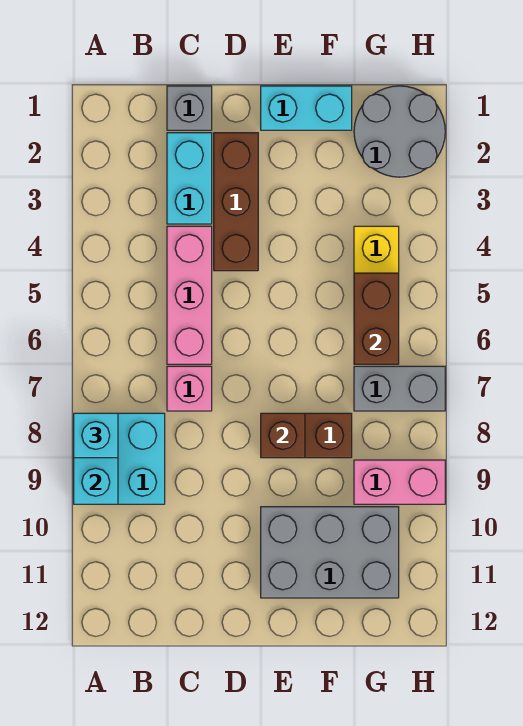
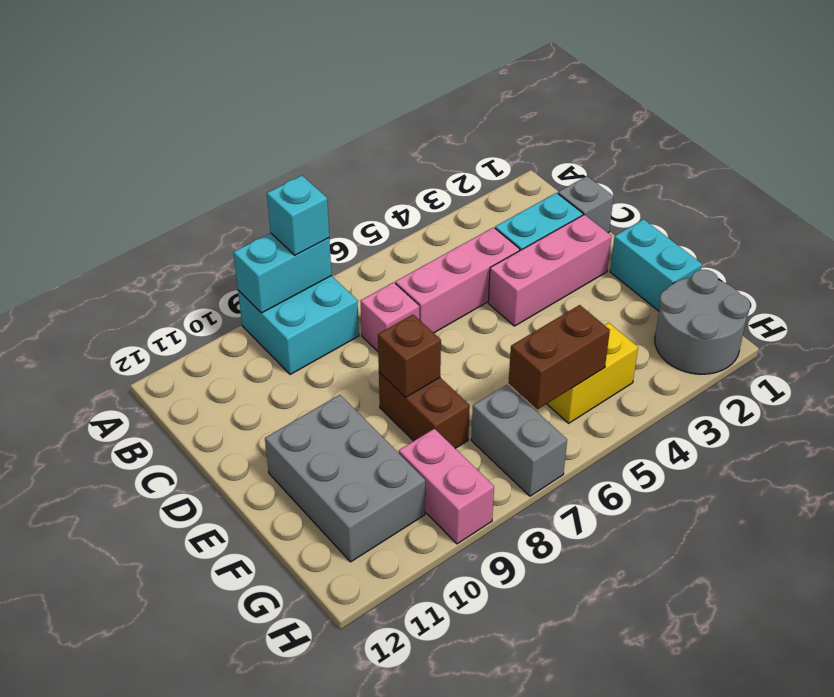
brown 1x3 brick [214,133,258,271] -> pink 1x3 brick [488,215,612,326]

